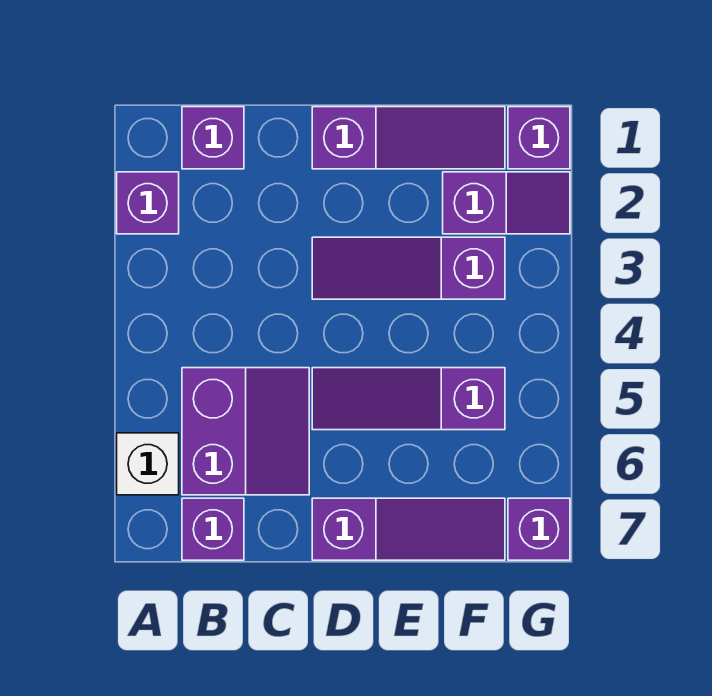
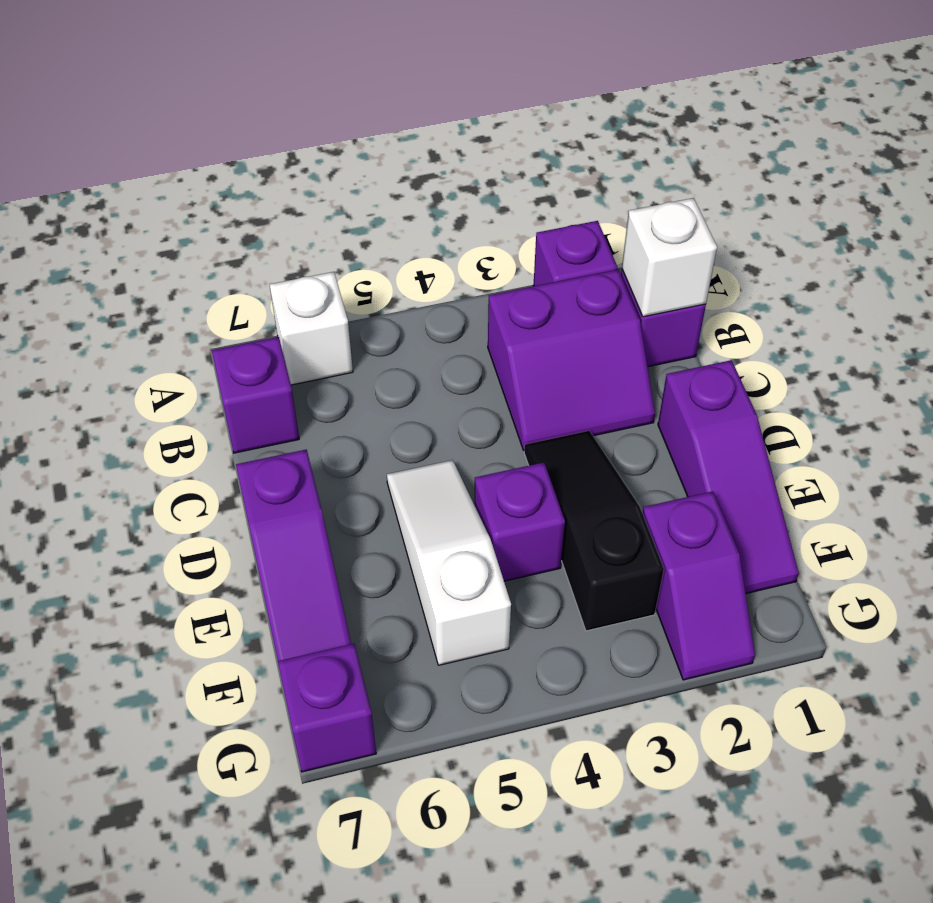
none -> white 1x1 brick [622,198,717,317]
purple 2x2 slope [182,368,309,495] -> purple 2x2 slope moved to [488,270,655,451]
purple 1x3 slope [312,237,505,299] -> black 1x3 slope [524,431,664,631]
purple 1x3 slope [312,368,505,430] -> white 1x3 slope [387,460,511,665]
purple 1x1 brick [508,107,570,169] -> purple 1x1 brick moved to [475,463,565,581]

